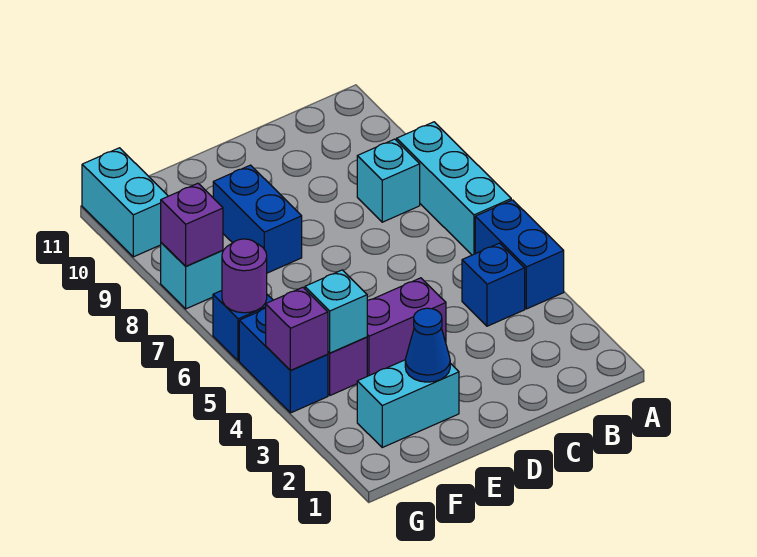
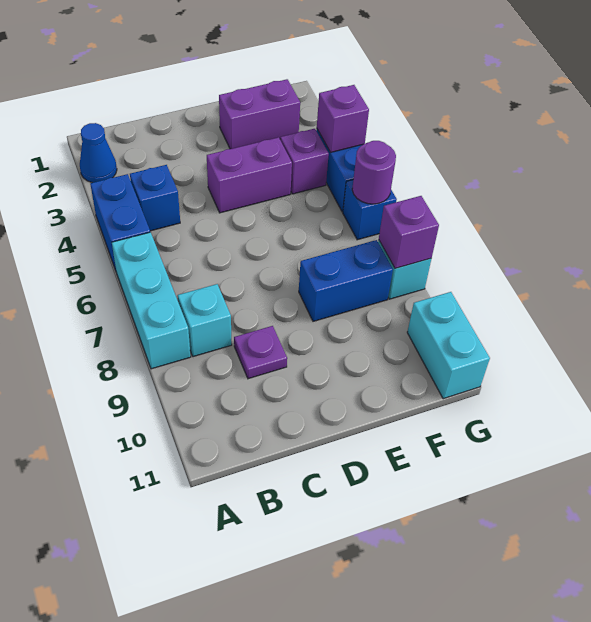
none -> purple 1x1 plate [234,326,287,379]
cyan 1x2 brick [357,360,459,447] -> purple 1x2 brick [219,79,300,149]
blue 1x1 cone [405,308,450,382] -> blue 1x1 cone moved to [80,123,117,183]
blue 1x2 brick [213,165,302,273] -> blue 1x2 brick turned to [299,240,393,321]
cyan 1x1 brick [305,270,367,353] -> none

